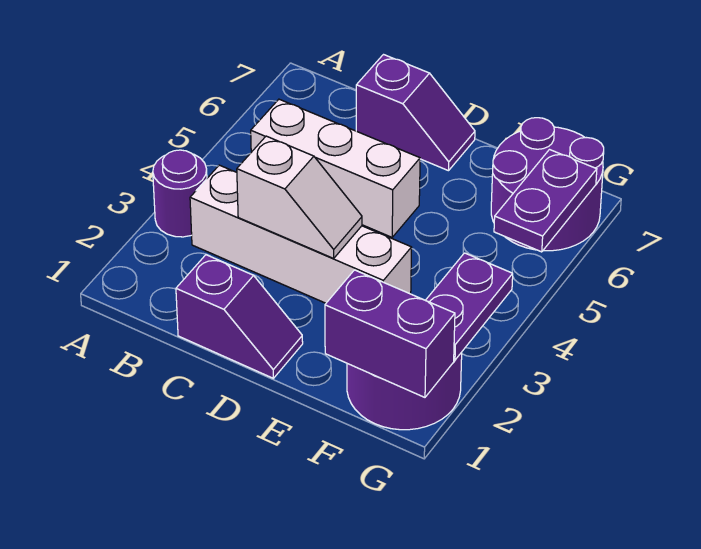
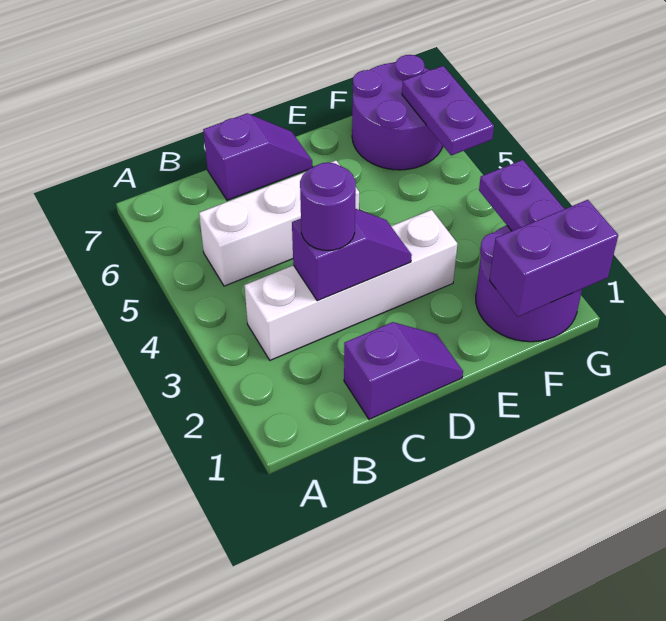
purple 1x1 round brick [153,150,207,237] -> purple 1x1 round brick moved to [300,162,356,250]
white 1x2 slope [237,136,362,258] -> purple 1x2 slope [292,209,412,301]

